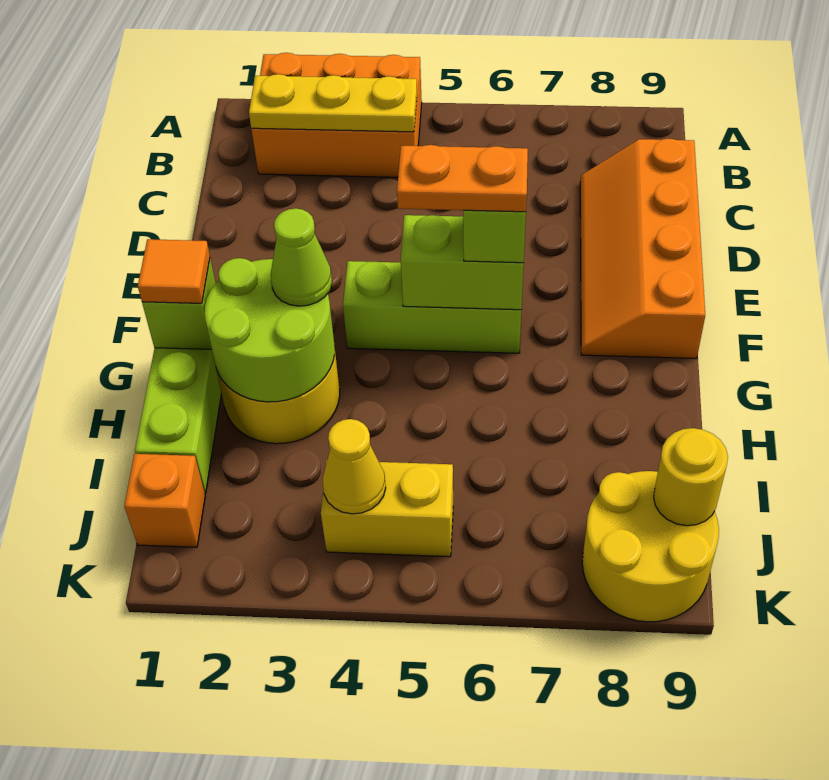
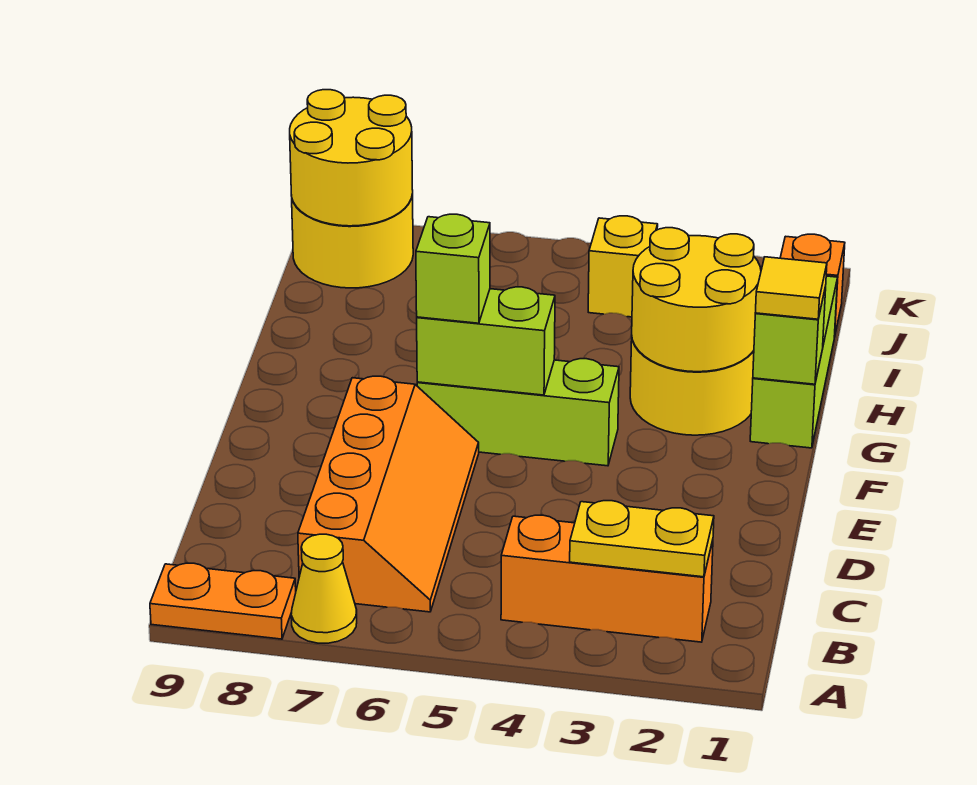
orange 2x3 brick [251,53,422,177] -> orange 1x3 brick [501,515,713,642]
yellow 1x3 plate [249,74,417,132] -> yellow 1x2 plate [570,501,714,577]
orange 2x4 slope [580,139,705,359] -> orange 2x4 slope moved to [298,376,479,612]
orange 1x2 plate [397,145,528,212] -> orange 1x2 plate moved to [150,563,296,639]
orange 1x1 tile [138,239,210,303] -> yellow 1x1 tile [755,257,827,319]
lime 2x2 round brick [204,258,335,402] -> yellow 2x2 round brick [632,228,761,372]
lime 1x1 cone [271,208,332,306] -> none
yellow 1x2 brick [321,460,453,557] -> yellow 1x1 brick [588,216,658,317]
yellow 1x1 cone [323,419,386,514] -> yellow 1x1 cone moved to [291,534,357,643]
yellow 1x1 round brick [654,428,728,526] -> yellow 2x2 round brick [290,90,413,226]

